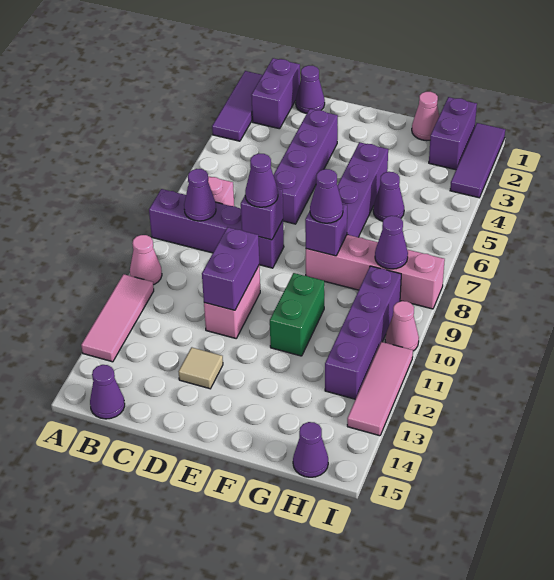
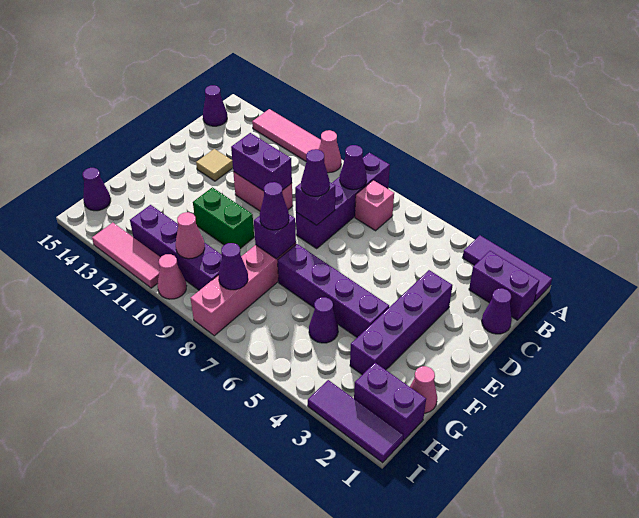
purple 1x4 brick [273,109,338,224] -> purple 1x4 brick turned to [350,270,453,375]
none -> pink 1x1 cone [176,212,205,259]

